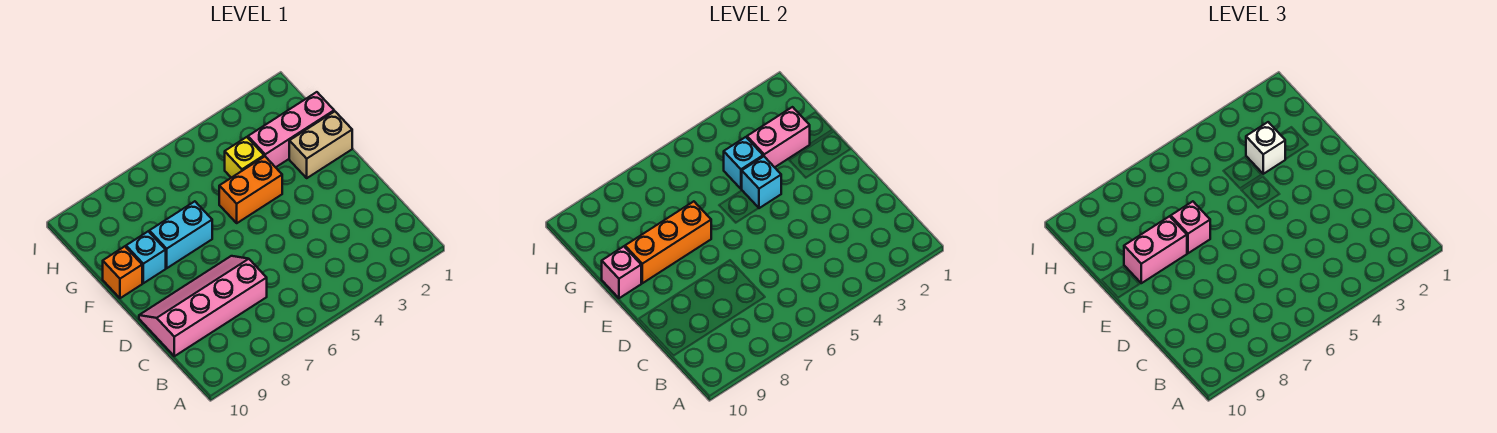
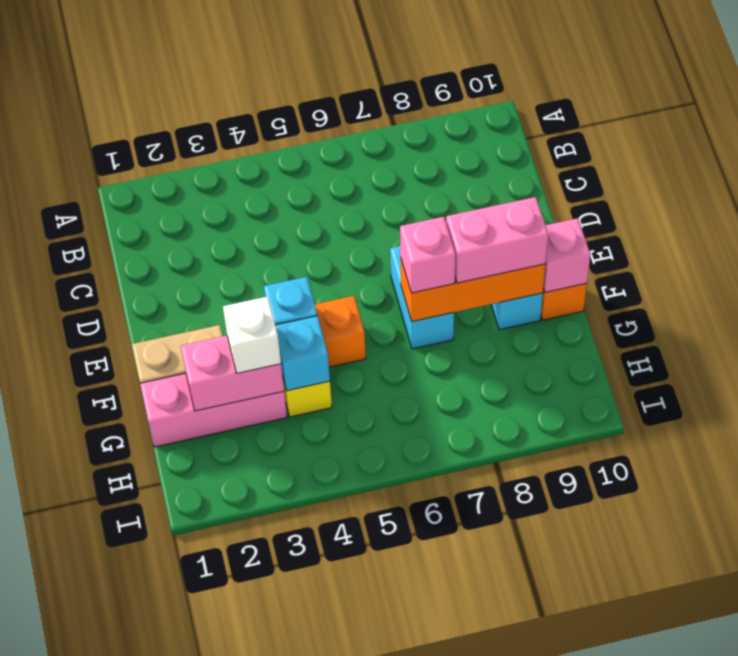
pink 2x4 slope [139,256,267,356] -> none
cyan 1x2 brick [149,201,212,268] -> cyan 1x2 brick turned to [390,246,454,349]

